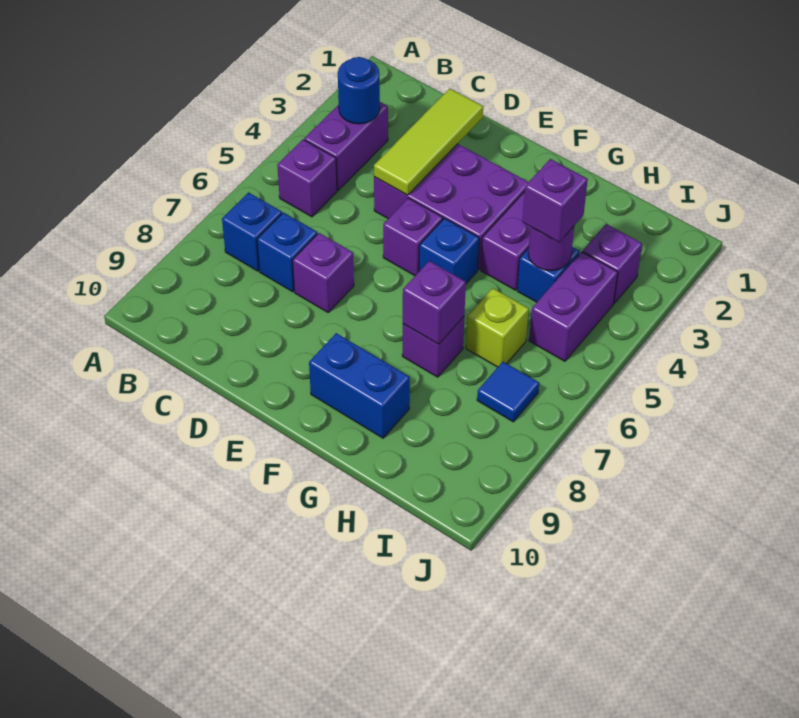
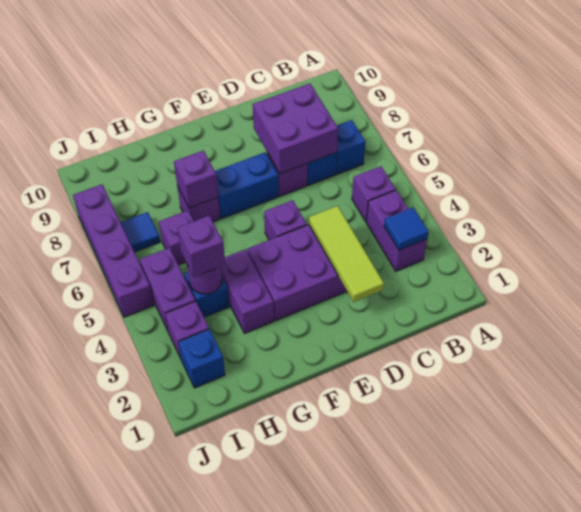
blue 1x1 round brick [338,57,380,124] -> blue 1x1 tile [384,208,429,250]
none -> purple 2x2 brick [253,84,338,174]
blue 1x1 brick [419,218,479,283] -> blue 1x1 brick moved to [178,329,225,388]
blue 1x2 brick [309,333,410,438] -> blue 1x2 brick moved to [215,152,279,218]
lime 1x1 brick [466,288,529,367] -> purple 1x1 brick [159,210,194,265]
none -> purple 1x4 brick [73,184,154,317]

